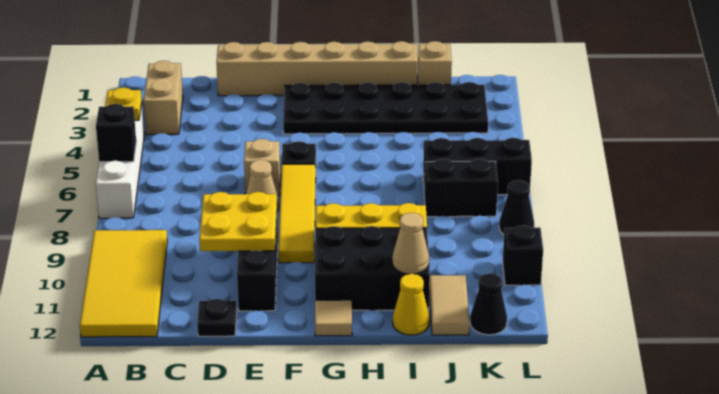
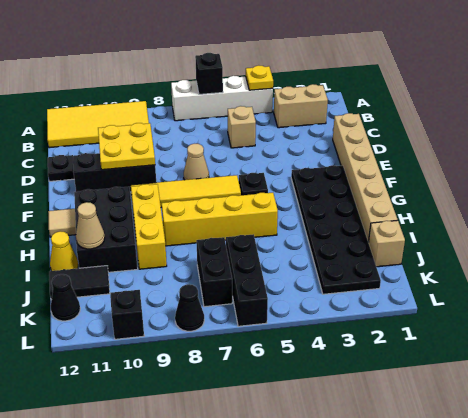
tan 1x1 brick [244,139,280,196] -> tan 1x1 brick moved to [228,106,256,148]
none -> yellow 1x4 brick [162,193,278,246]
tan 1x2 tile [429,275,470,335] -> black 1x2 tile [49,266,110,300]

